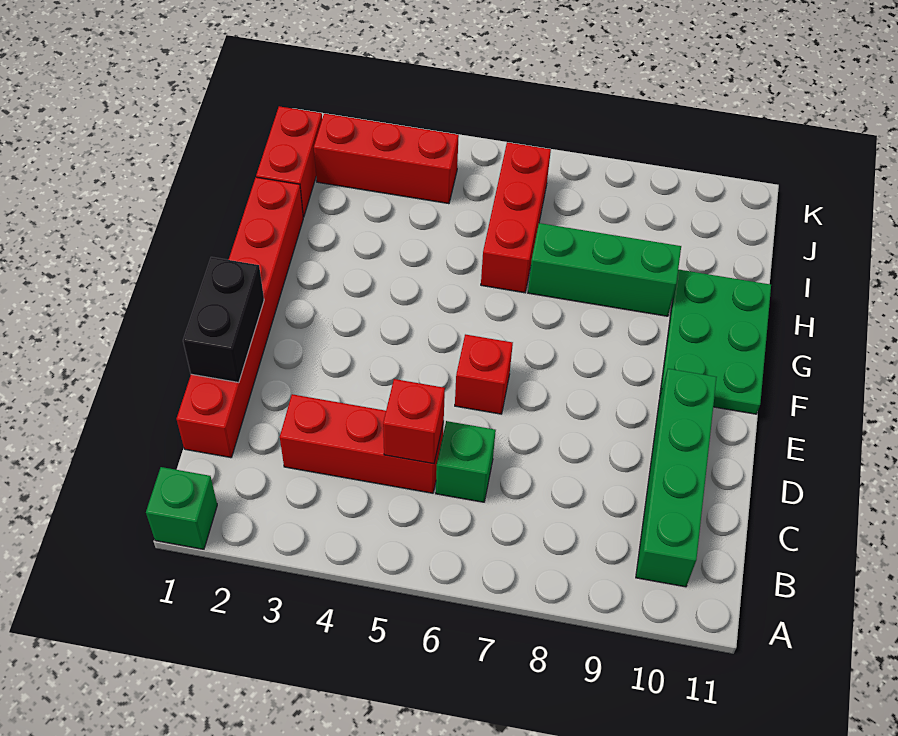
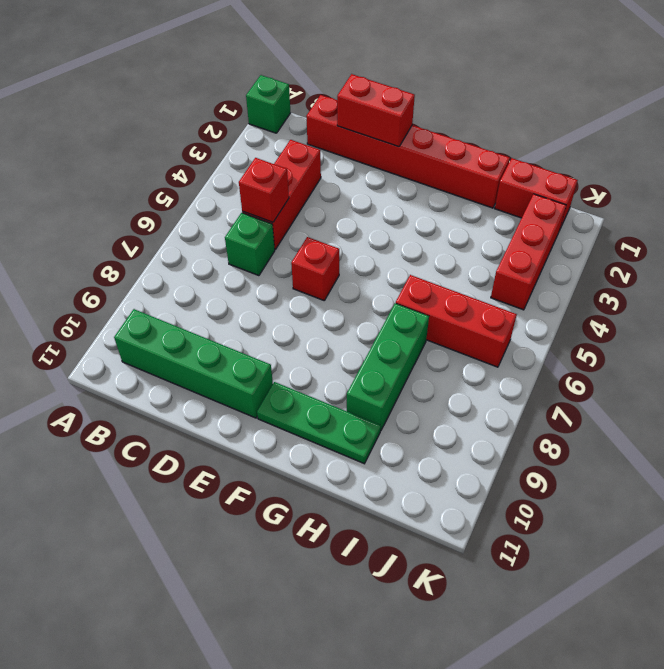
black 1x2 brick [183,257,264,383] -> red 1x2 brick [337,74,415,147]
green 2x3 plate [660,269,771,414] -> green 1x3 plate [257,382,381,464]

